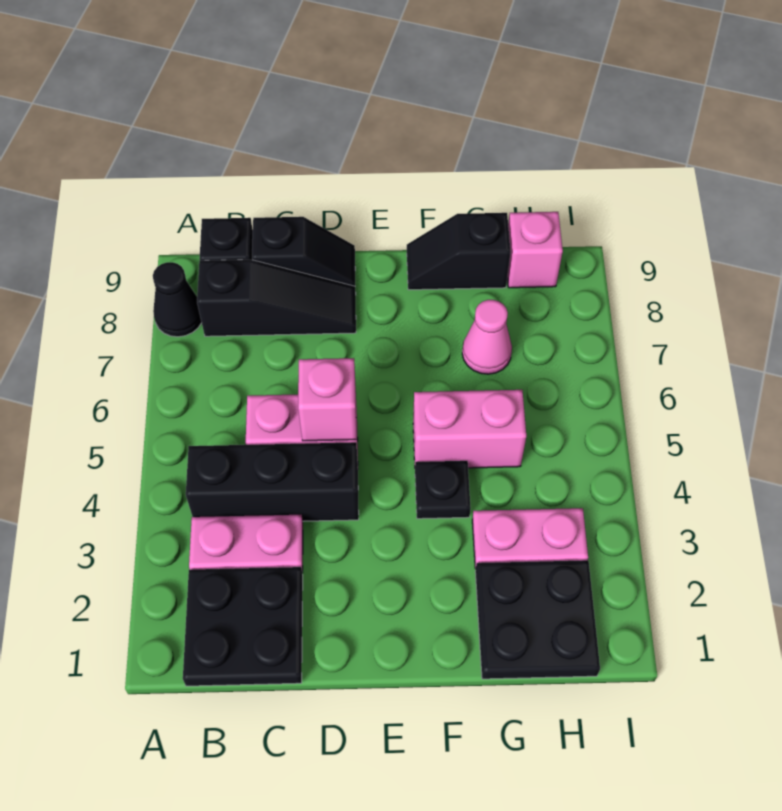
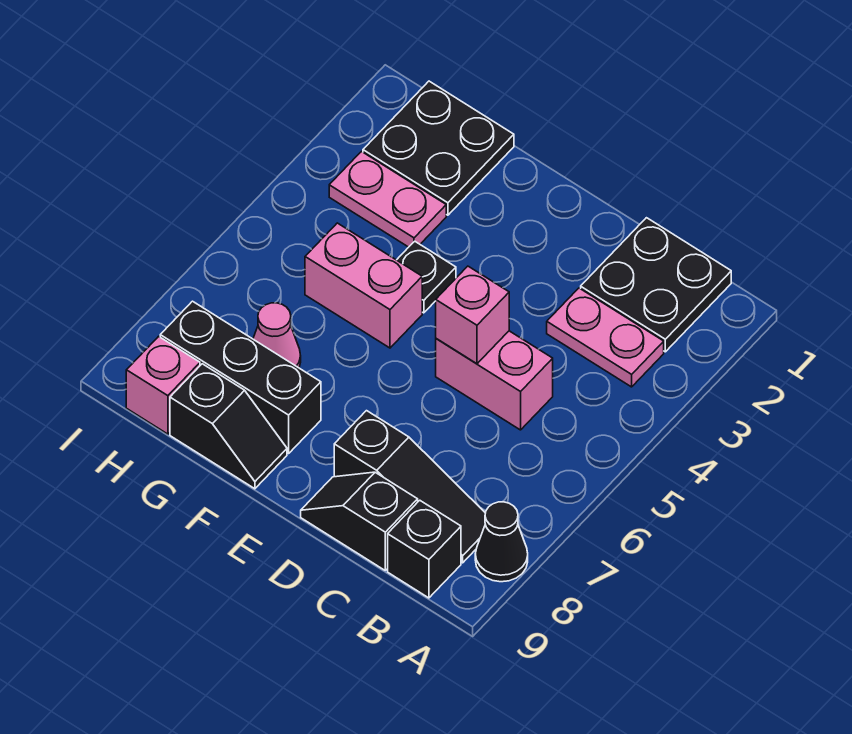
black 1x3 brick [186,442,359,521] -> black 1x3 brick moved to [160,301,321,453]
black 1x3 slope [197,260,356,336] -> black 1x3 slope turned to [334,411,485,563]

